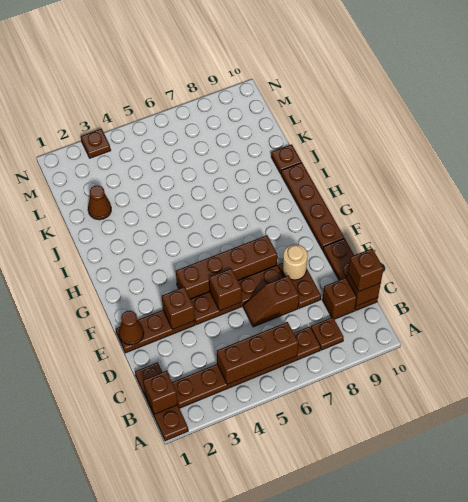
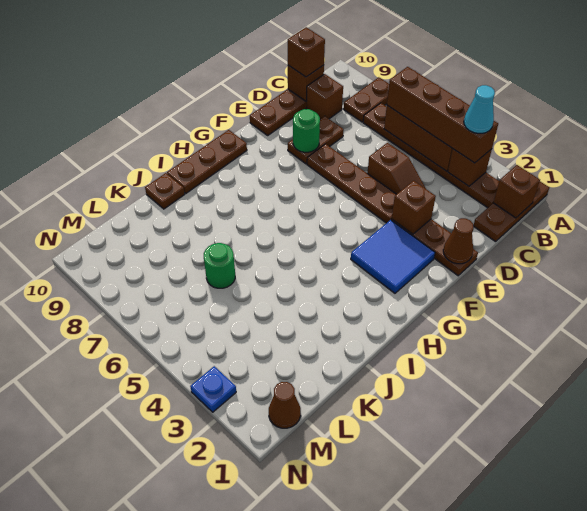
none -> cyan 1x1 cone [464,85,495,133]
brown 1x1 plate [311,317,344,350] -> brown 1x2 plate [344,77,389,122]
brown 1x2 slope [243,275,299,327] -> brown 1x2 slope moved to [367,143,426,194]
brown 1x1 brick [209,268,242,311] -> brown 1x1 brick moved to [448,149,492,186]
tan 1x1 round brick [283,244,308,280] -> green 1x1 round brick [293,109,320,152]
none -> blue 2x2 tile [351,220,435,293]
brown 1x4 brick [176,235,277,299] -> brown 1x4 brick moved to [387,67,498,163]
brown 1x4 plate [281,163,344,250] -> brown 1x3 plate [167,130,247,193]
brown 1x1 cone [88,186,111,220] -> brown 1x1 cone moved to [269,382,301,428]
none -> green 1x1 round brick [204,243,235,288]
brown 1x1 plate [81,129,111,158] -> blue 1x1 plate [190,366,236,412]

